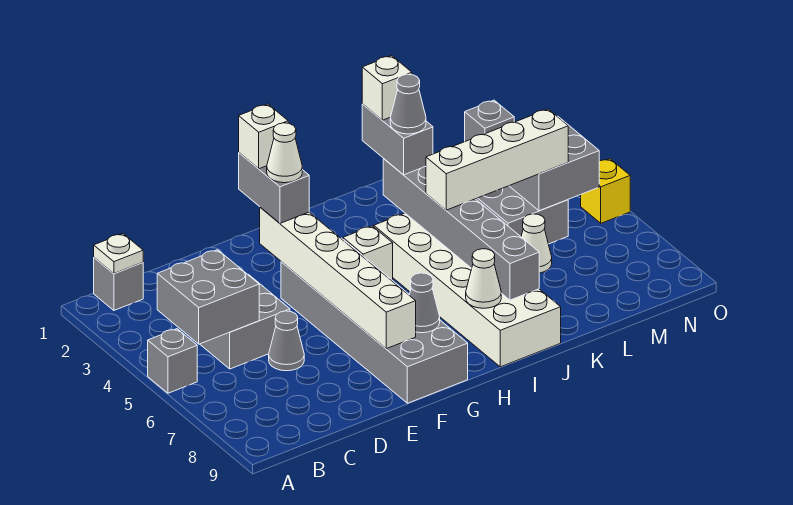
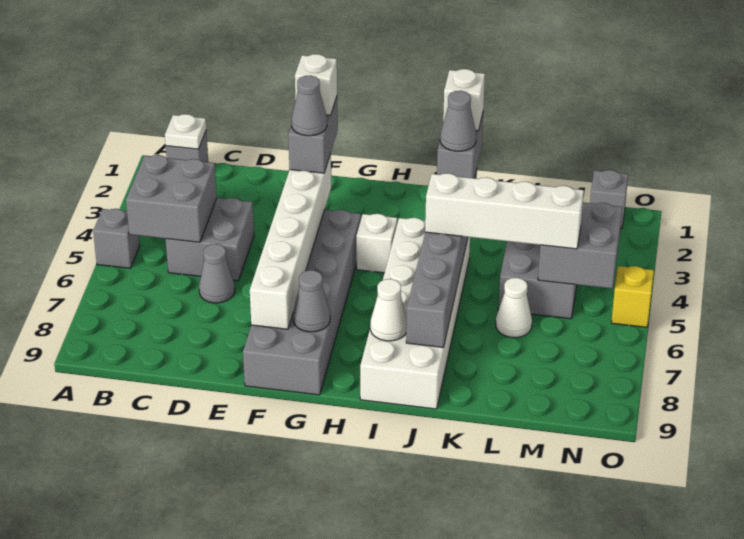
white 1x1 cone [267,123,302,183] -> grey 1x1 cone [292,76,327,136]

